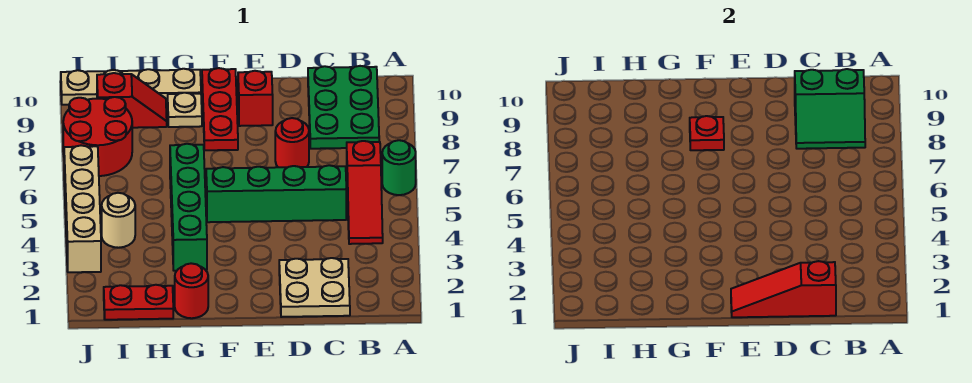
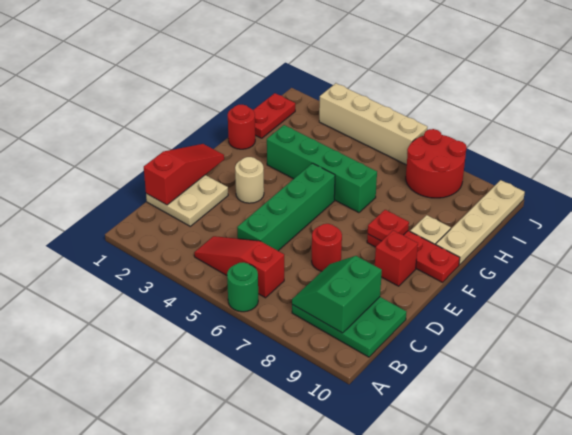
red 1x2 slope [97,73,167,128] -> none
tan 1x1 round brick [102,193,135,248] -> tan 1x1 round brick moved to [235,157,264,203]

